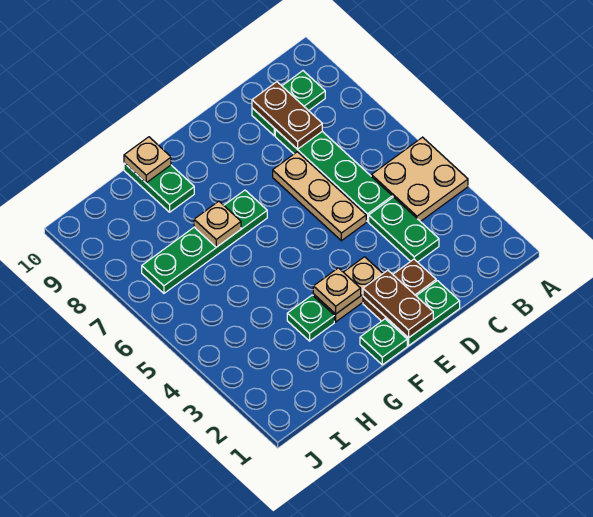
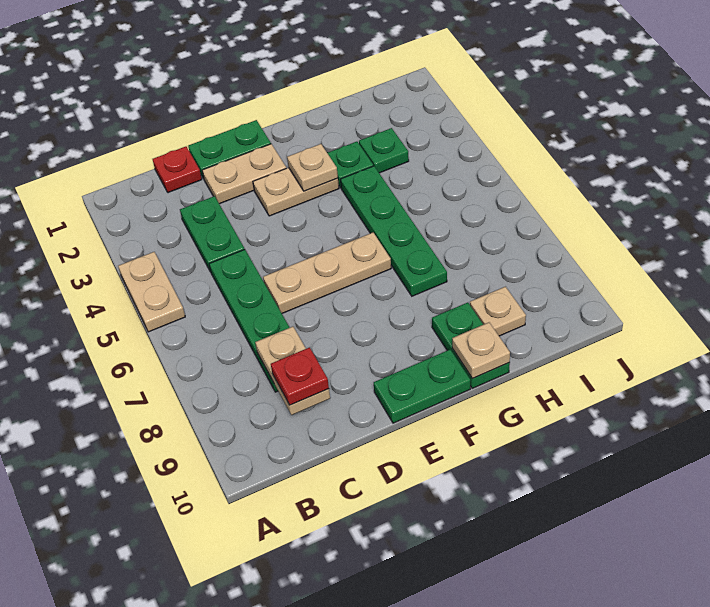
tan 2x2 plate [371,137,468,222] -> tan 1x2 plate [118,252,185,332]
green 1x2 plate [252,71,325,136] -> green 1x2 plate moved to [374,350,470,423]
none -> red 1x1 plate [152,147,202,193]
brown 1x2 plate [252,82,322,149] -> tan 1x2 plate [255,327,330,415]
none -> red 1x1 plate [271,347,329,405]
brown 1x2 plate [363,259,436,321] -> tan 1x2 plate [202,144,286,204]
tan 1x3 plate [273,152,366,241] -> tan 1x3 plate turned to [263,233,391,313]
brown 1x2 plate [363,270,433,338] -> none
green 1x1 plate [360,319,407,365] -> green 1x1 plate moved to [359,128,409,173]
green 1x4 plate [142,190,267,293] -> green 1x4 plate turned to [341,166,447,296]
tan 1x1 plate [194,201,241,247] -> tan 1x1 plate moved to [470,287,526,336]

